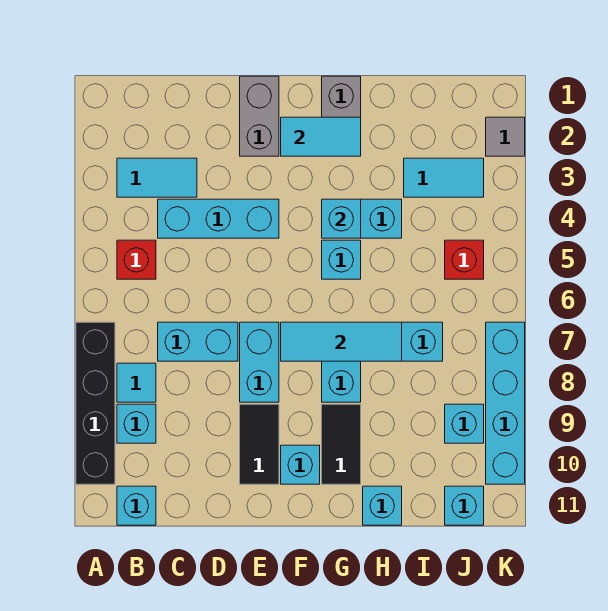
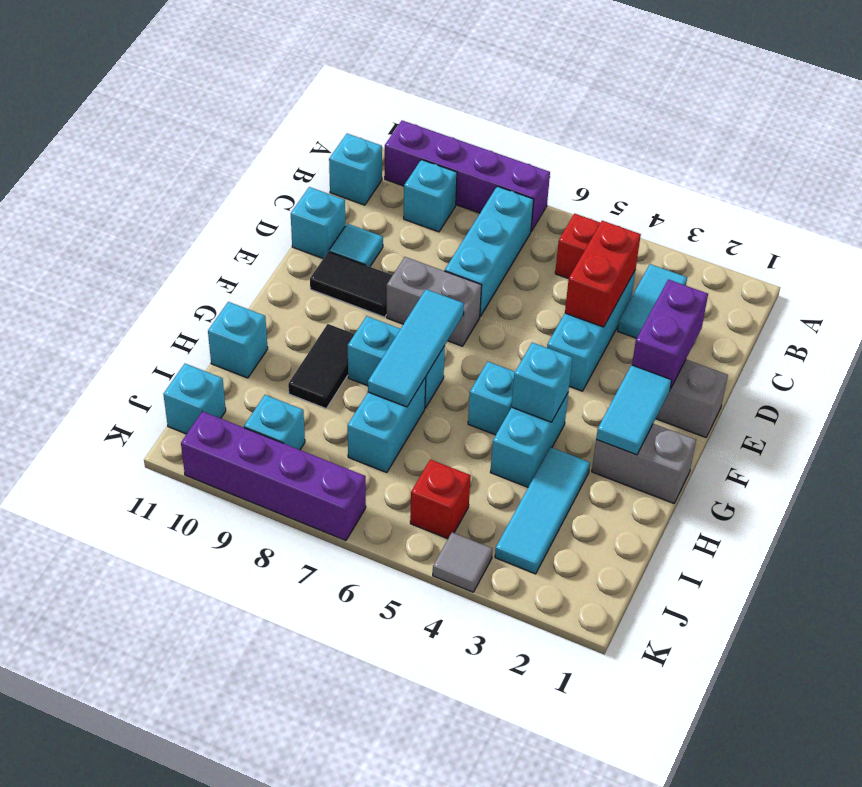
black 1x4 brick [76,322,115,484] -> purple 1x4 brick [385,120,550,231]
cyan 1x1 tile [117,363,156,402] -> cyan 1x1 tile moved to [329,224,383,267]
none -> red 1x2 brick [565,221,641,327]
cyan 1x2 brick [158,322,238,361] -> cyan 1x3 brick [445,186,534,316]
none -> purple 1x2 brick [632,279,708,389]
cyan 1x2 brick [240,322,279,402] -> grey 1x2 brick [387,257,482,346]
cyan 1x1 brick [281,445,320,484] -> cyan 1x1 brick moved to [291,187,345,258]
black 1x2 tile [322,404,361,484] -> black 1x2 tile turned to [288,324,354,408]
cyan 1x2 tile [404,158,484,197] -> cyan 1x3 tile [495,447,590,574]
grey 1x1 tile [486,117,525,156] -> grey 1x1 tile moved to [433,532,493,592]
cyan 1x4 brick [486,322,525,484] -> purple 1x4 brick [181,411,366,541]

